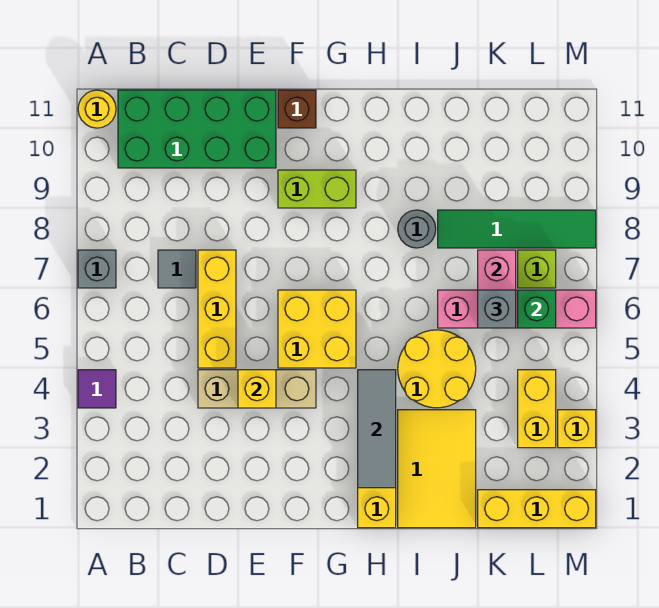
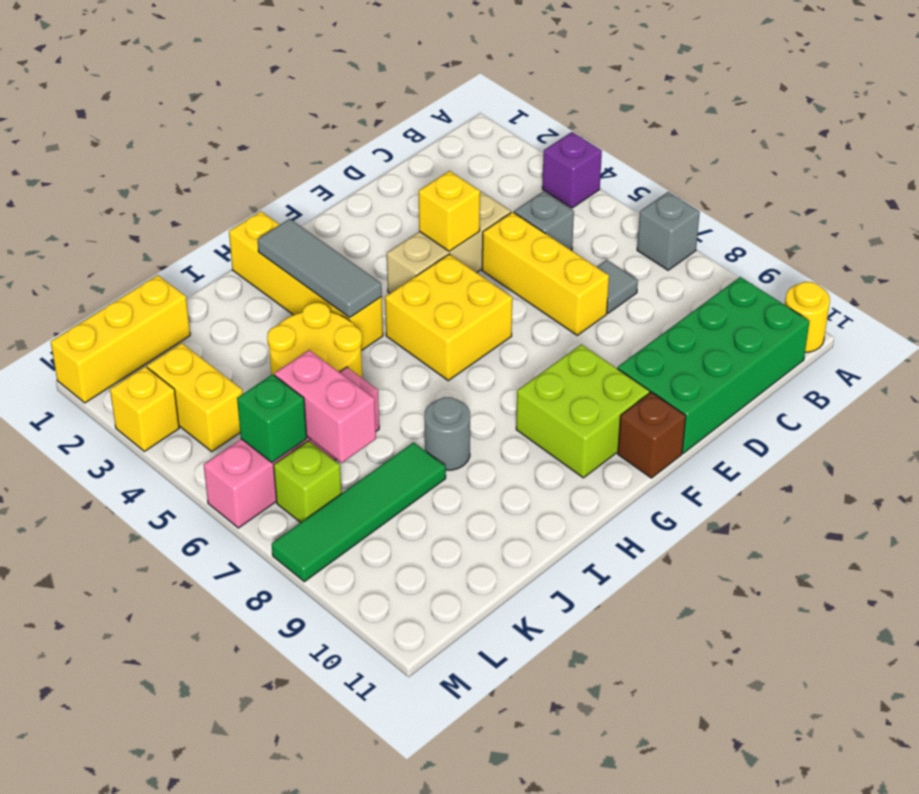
purple 1x1 tile [78,370,116,408] -> purple 1x1 brick [542,132,602,208]
lime 1x2 brick [278,170,356,208] -> lime 2x2 brick [516,344,650,478]
yellow 2x3 tile [398,410,476,528] -> none
grey 1x1 brick [478,290,516,328] -> grey 1x1 brick moved to [514,191,574,251]

